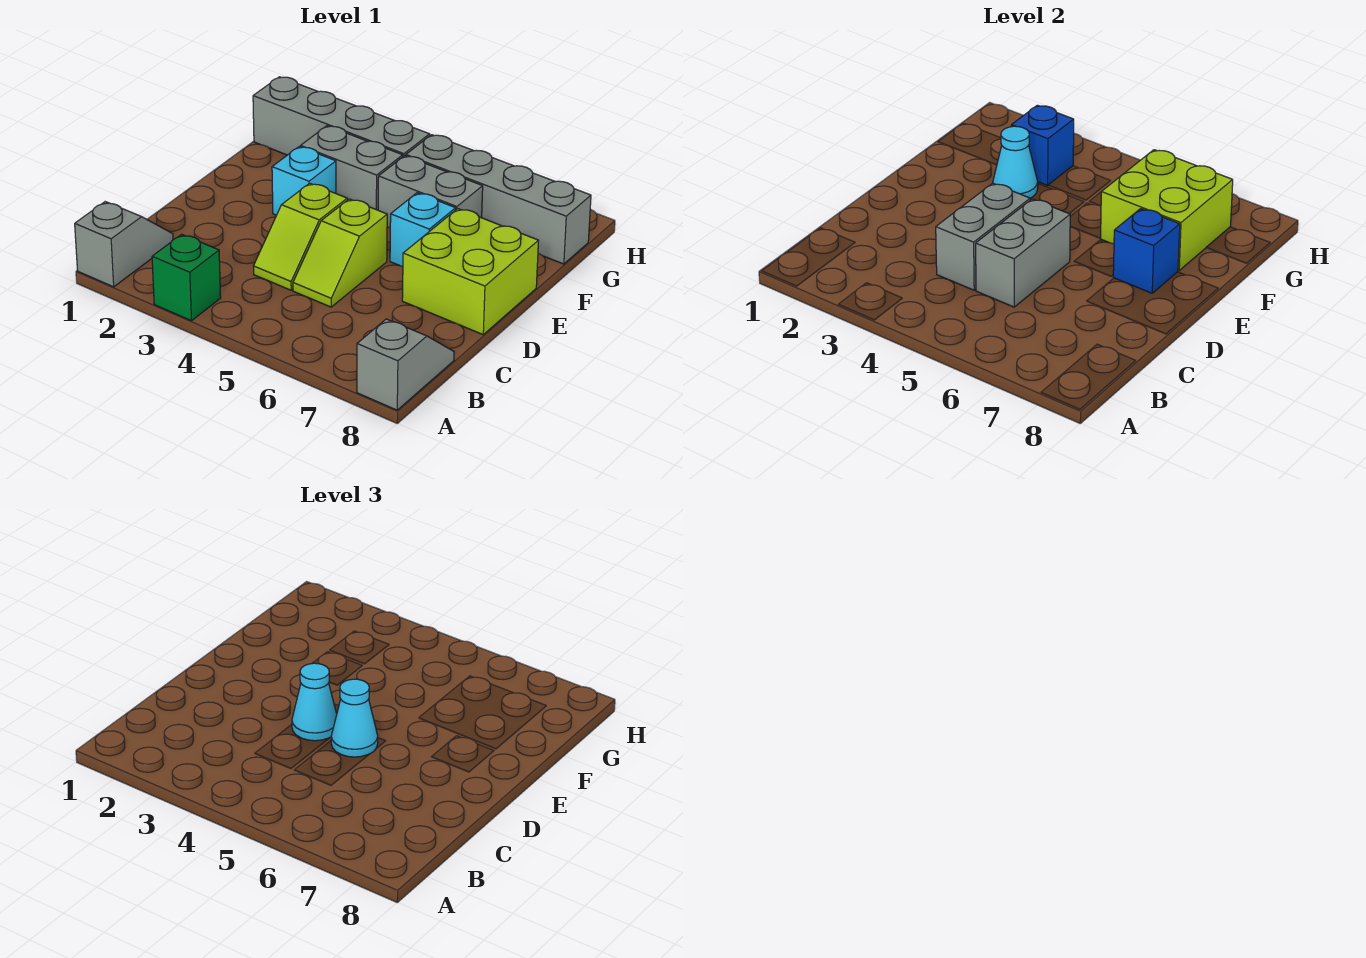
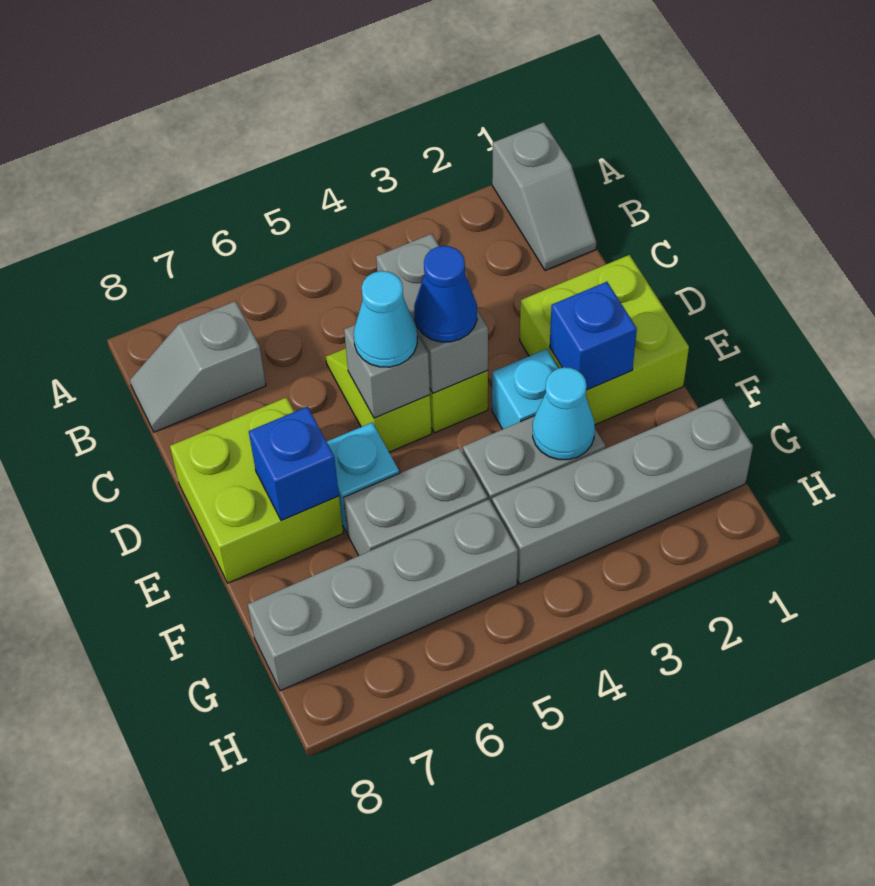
green 1x1 brick [152,234,221,321] -> none
grey 1x2 slope [357,319,454,410] -> grey 1x2 slope turned to [130,301,266,432]
grey 1x2 brick [976,199,1071,307] -> grey 1x1 brick [344,325,430,418]
cyan 1x1 cone [292,663,337,741] -> blue 1x1 cone [414,246,477,342]
lime 2x2 brick [1100,150,1233,270] -> lime 2x2 brick moved to [520,255,689,425]
blue 1x1 brick [1011,105,1074,185] -> blue 1x1 brick moved to [550,282,637,390]

